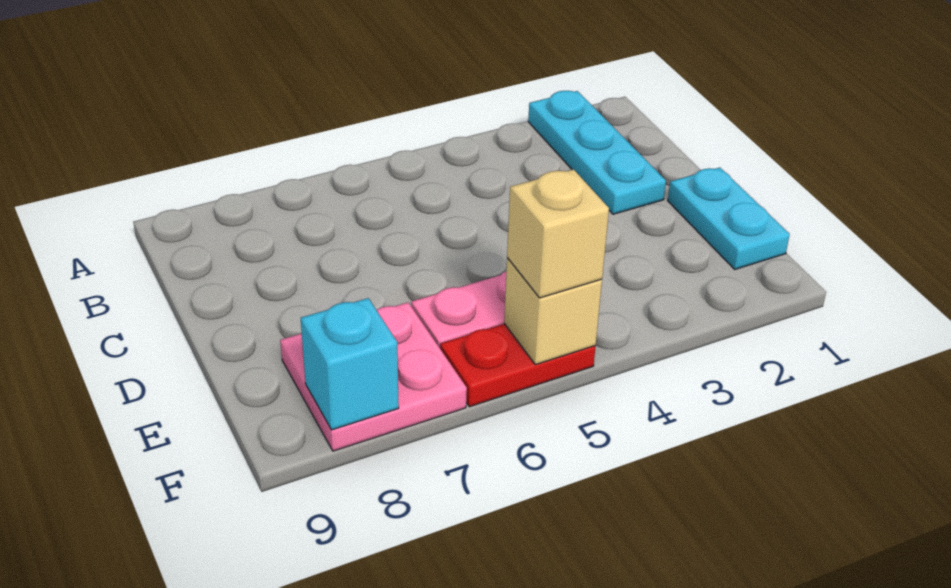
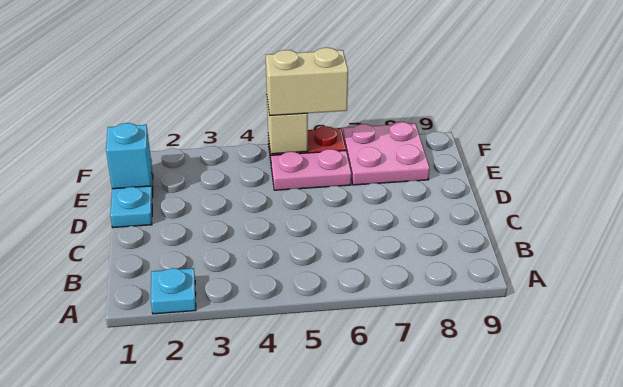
cyan 1x3 plate [528,91,666,214] -> cyan 1x1 plate [151,268,196,314]
tan 1x1 brick [507,169,609,298] -> tan 1x2 brick [266,48,348,116]
cyan 1x1 brick [301,298,399,430] -> cyan 1x1 brick moved to [106,123,151,189]

